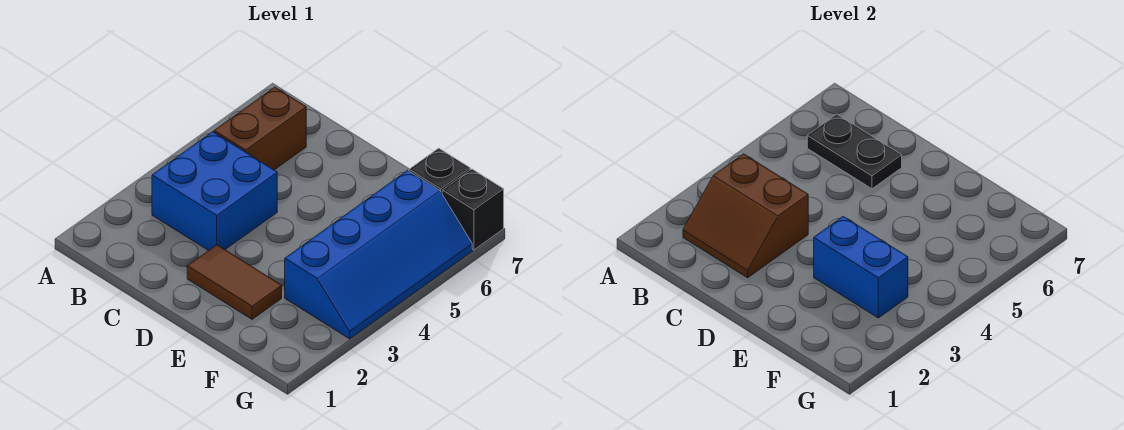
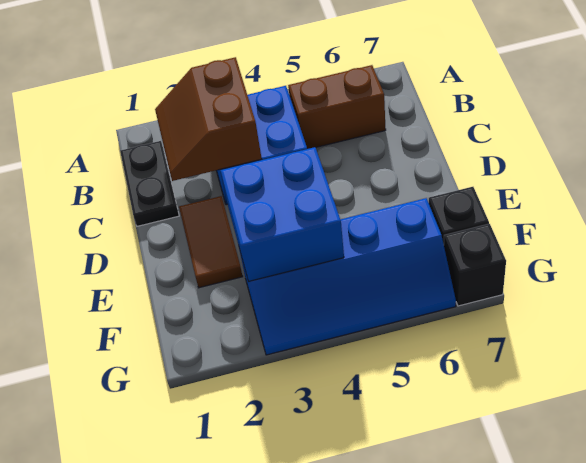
black 1x2 plate [807,114,902,189] -> black 1x2 plate moved to [120,141,179,226]
blue 1x2 brick [814,216,908,318] -> blue 2x2 brick [221,147,344,282]

